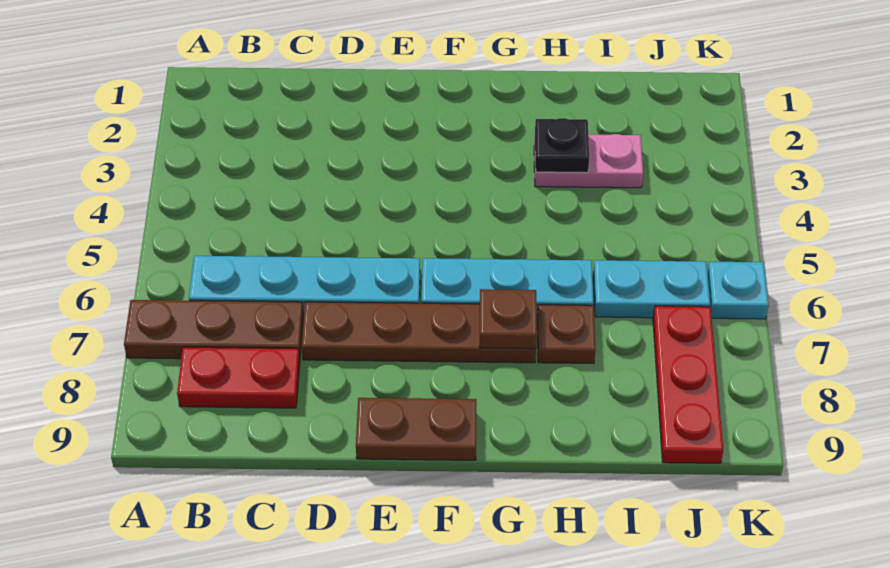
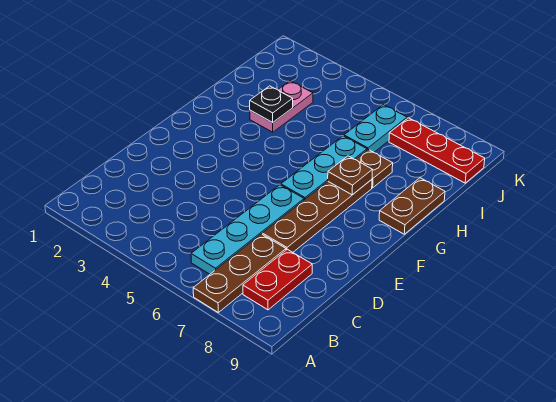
brown 1x2 plate [356,398,476,460] -> brown 1x2 plate moved to [379,178,445,234]
cyan 1x1 plate [707,262,769,319] -> none

